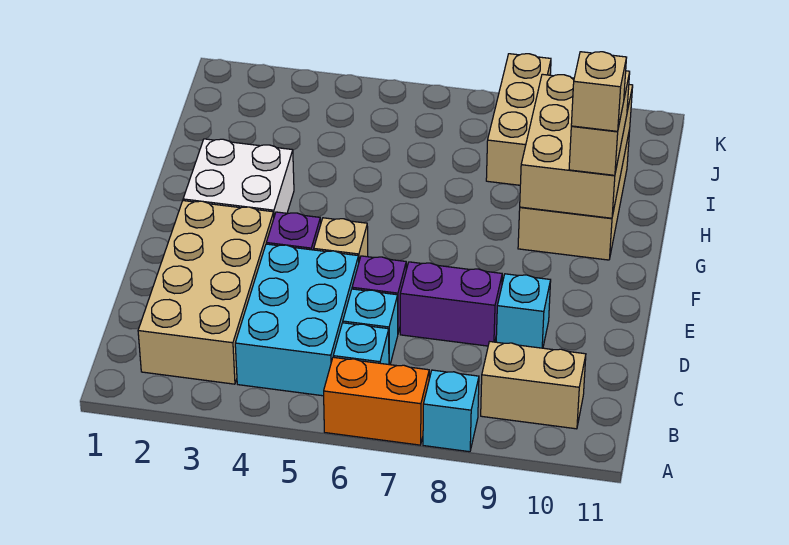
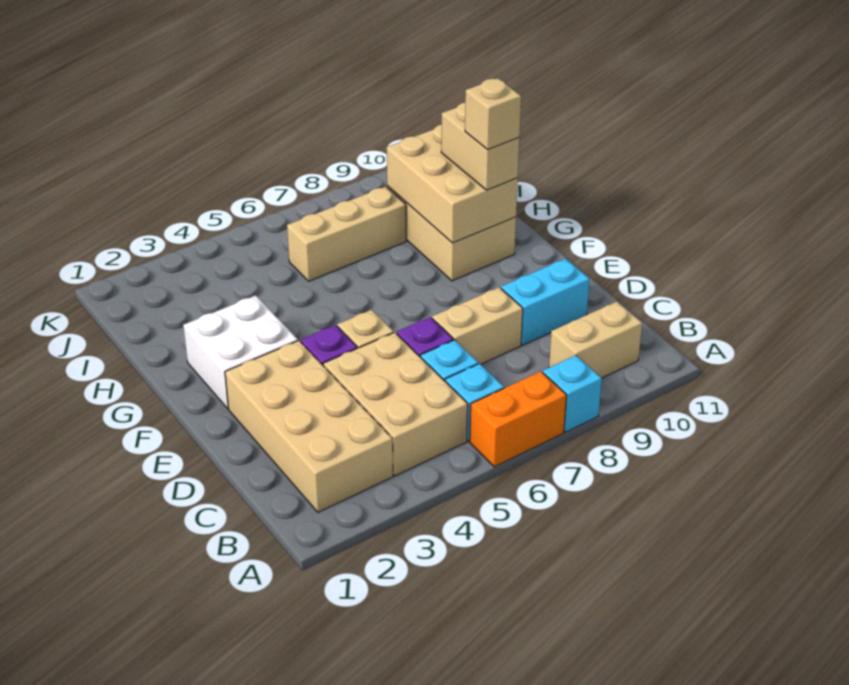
cyan 2x3 brick [235,244,359,396] -> tan 2x3 brick [323,332,468,476]
purple 1x2 brick [400,262,502,346] -> tan 1x2 brick [432,287,523,364]
cyan 1x1 brick [496,274,551,348] -> cyan 1x2 brick [501,259,590,345]
tan 1x3 brick [486,54,551,185] -> tan 1x3 brick turned to [287,187,406,281]

